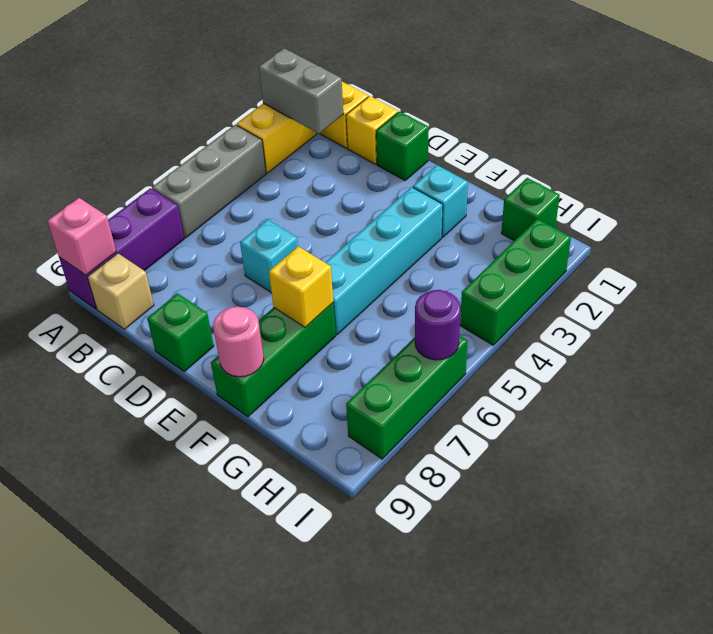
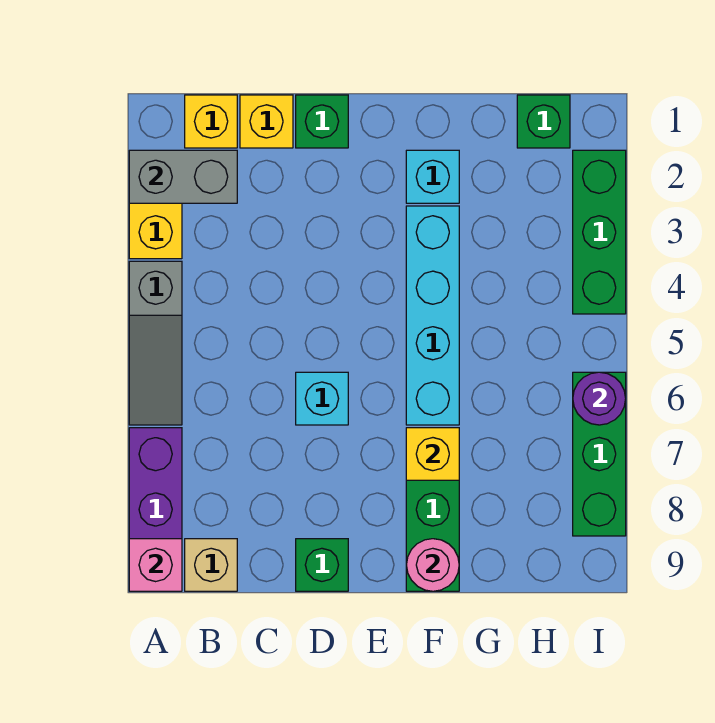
grey 1x3 brick [152,125,266,238] -> grey 1x3 slope [129,261,182,425]

